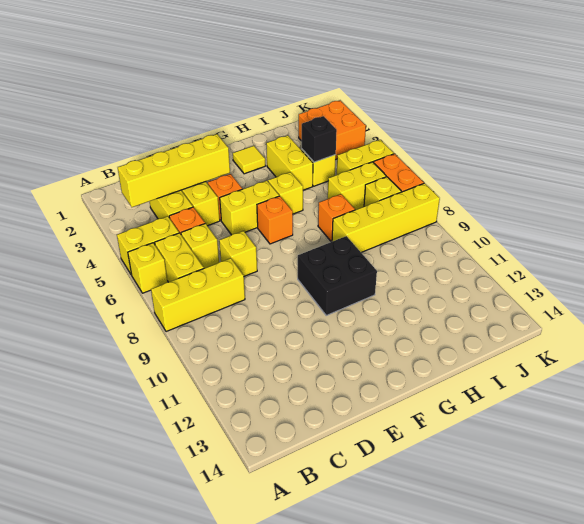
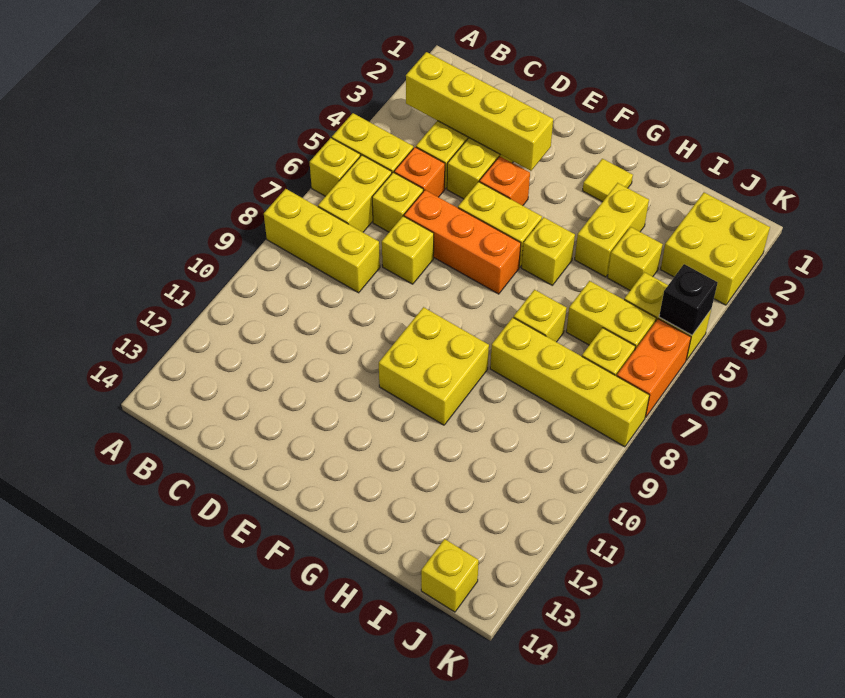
orange 1x1 brick [257,196,293,244] -> orange 1x3 brick [404,190,521,294]
black 2x2 brick [298,236,377,315] -> yellow 2x2 brick [379,307,489,425]
orange 1x1 brick [318,194,355,242] -> yellow 1x1 brick [514,290,567,342]
black 1x1 brick [302,116,337,162] -> black 1x1 brick moved to [659,264,718,335]
orange 2x2 brick [299,100,366,160] -> yellow 2x2 brick [661,193,770,305]
none -> yellow 1x1 brick [421,539,479,612]

